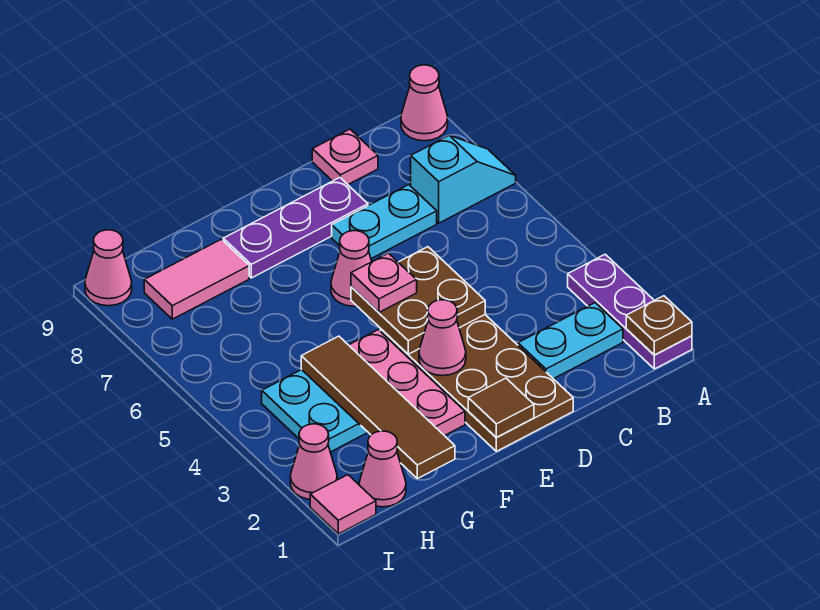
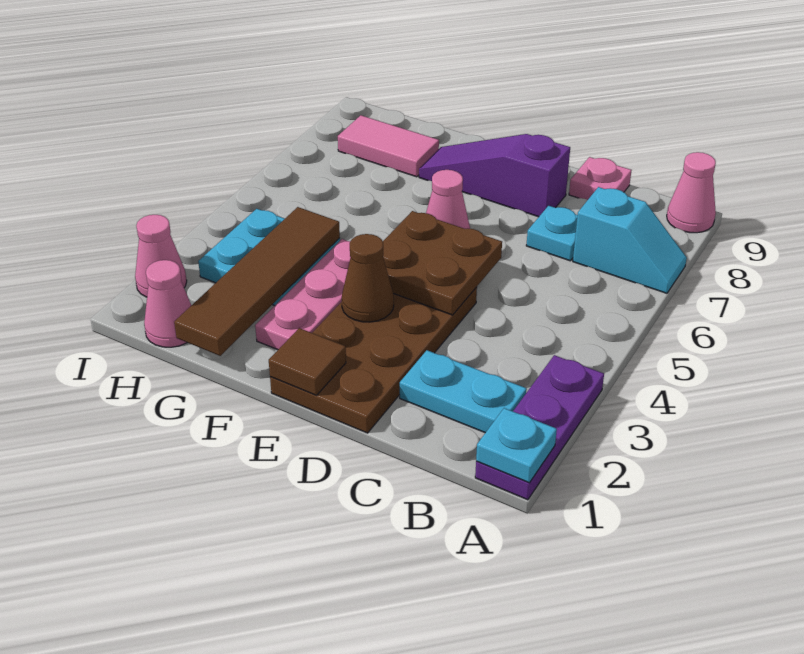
brown 1x1 plate [626,296,692,355] -> cyan 1x1 plate [476,408,557,483]
cyan 1x2 plate [332,185,437,259] -> cyan 1x1 plate [526,206,578,261]
purple 1x3 plate [223,178,368,278] -> purple 1x3 slope [419,134,570,217]
pink 1x1 cone [419,300,466,376] -> brown 1x1 cone [342,234,394,322]
pink 1x1 plate [351,253,417,312] -> none
pink 1x1 tile [310,475,376,534] -> none
pink 1x1 cone [85,230,132,306] -> none

